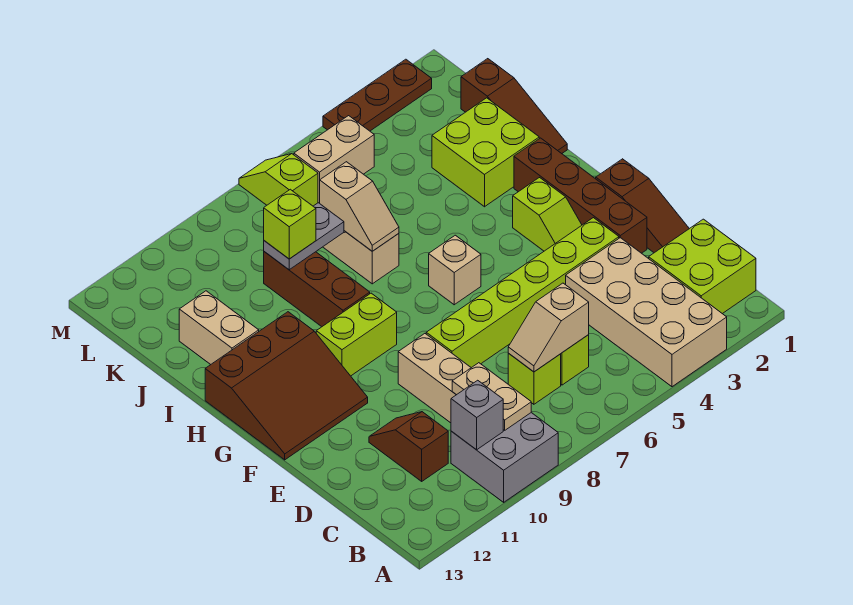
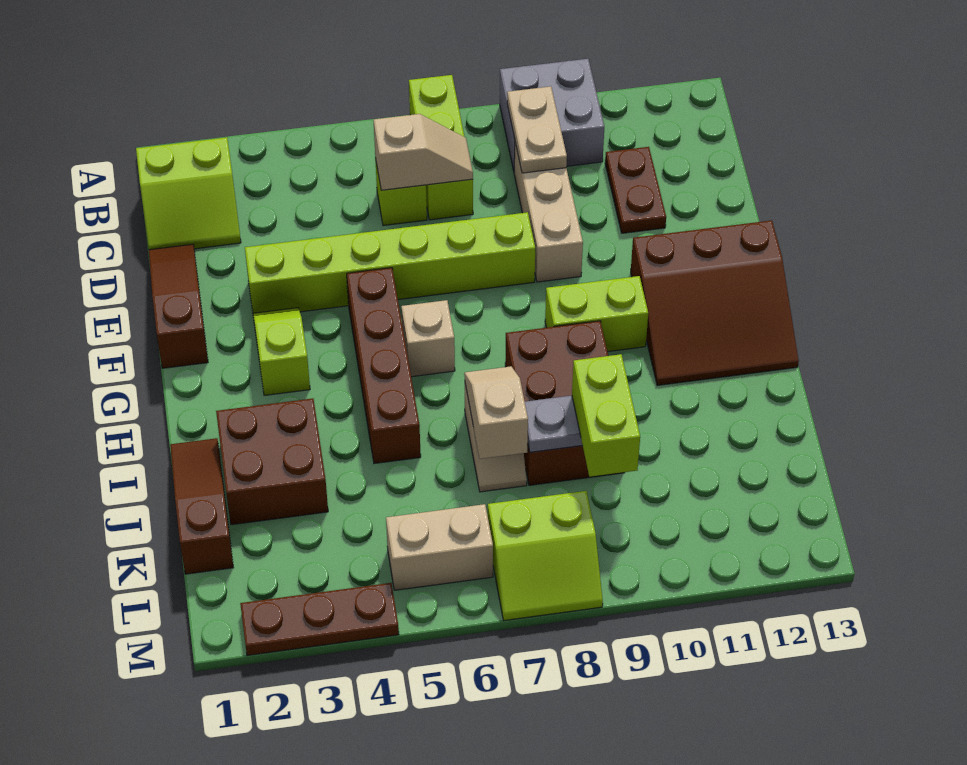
tan 2x4 brick [566,238,727,387] -> none
lime 2x2 brick [649,219,756,314] -> lime 2x2 slope [136,137,241,250]
grey 1x1 brick [451,380,503,450] -> none
lime 1x1 brick [508,353,561,404] -> lime 1x3 brick [409,75,473,220]
brown 1x2 slope [369,412,448,481] -> brown 1x2 plate [605,147,666,233]
brown 1x4 brick [514,138,647,253] -> brown 1x4 brick moved to [347,268,421,464]
brown 3x3 slope [205,312,368,460] -> brown 3x3 slope turned to [631,220,799,385]
brown 1x3 brick [264,252,370,327] -> brown 2x3 brick [505,321,625,485]
lime 2x2 brick [432,98,539,207] -> brown 2x2 brick [216,398,328,525]
tan 1x2 brick [179,291,259,364] -> none
lime 1x1 brick [264,189,316,259] -> lime 1x2 brick [572,354,640,477]
lime 1x2 slope [239,154,318,206] -> lime 2x2 slope [488,491,603,620]

